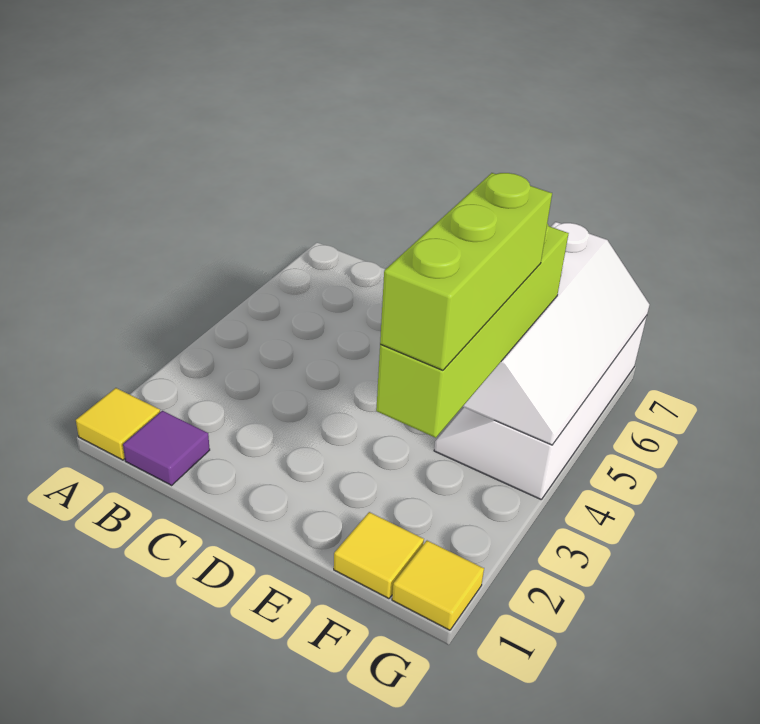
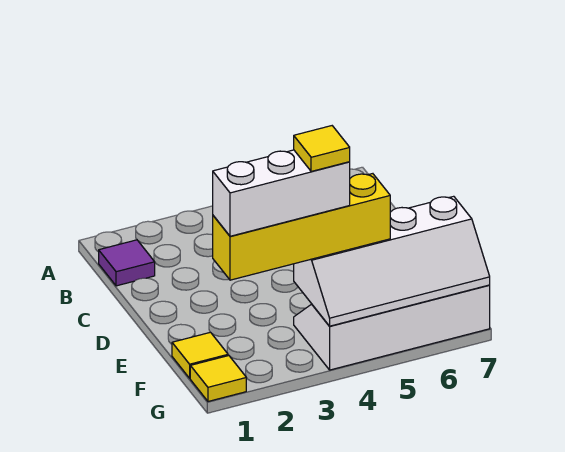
yellow 1x1 tile [76,388,160,460] -> yellow 1x1 tile moved to [294,126,350,171]
lime 1x4 brick [376,224,569,438] -> yellow 1x4 brick [213,174,390,280]
lime 1x3 brick [380,173,552,370] -> white 1x3 brick [213,150,350,236]

